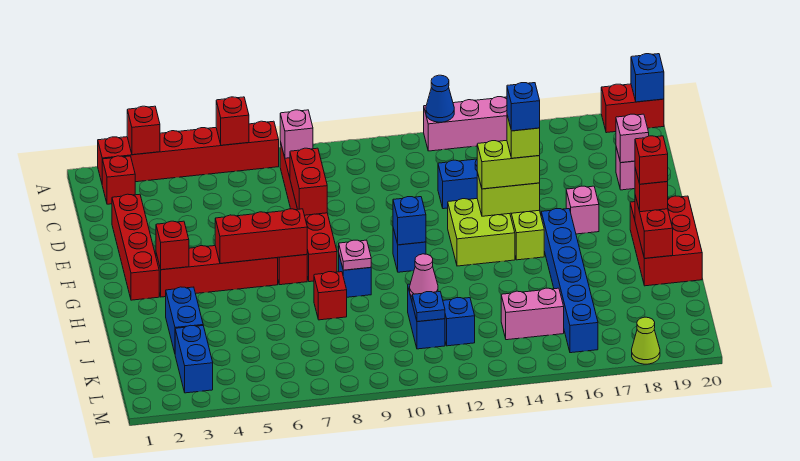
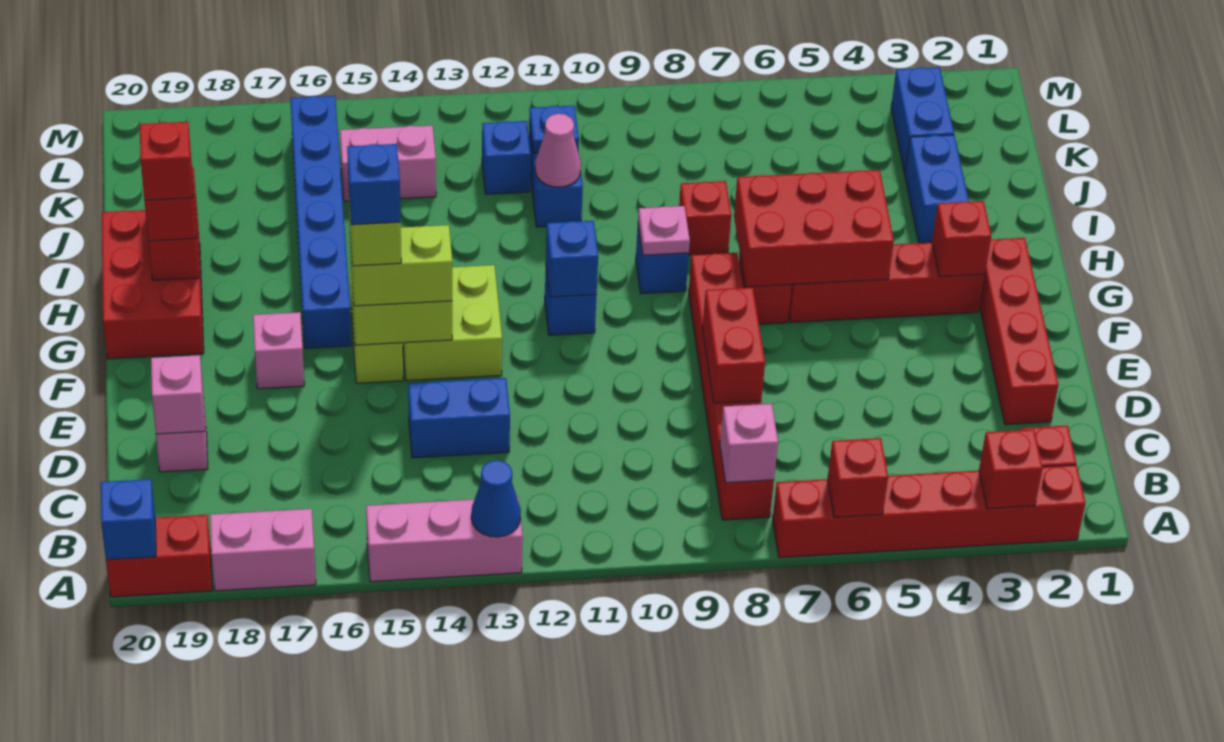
none -> pink 1x2 brick [210,509,316,591]
red 1x3 brick [215,209,307,263] -> red 2x3 brick [734,170,894,287]
lime 1x1 cone [632,317,660,364] -> none

